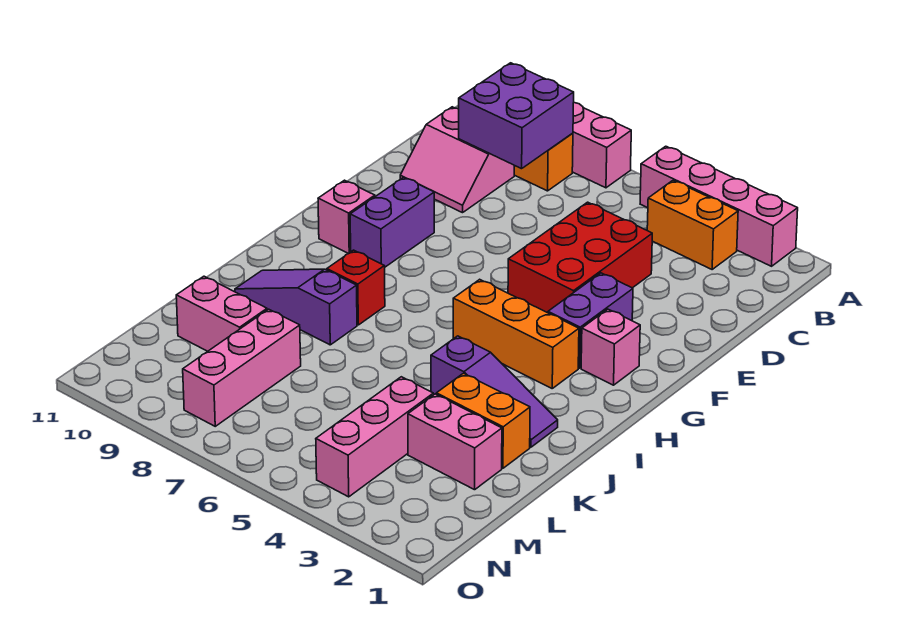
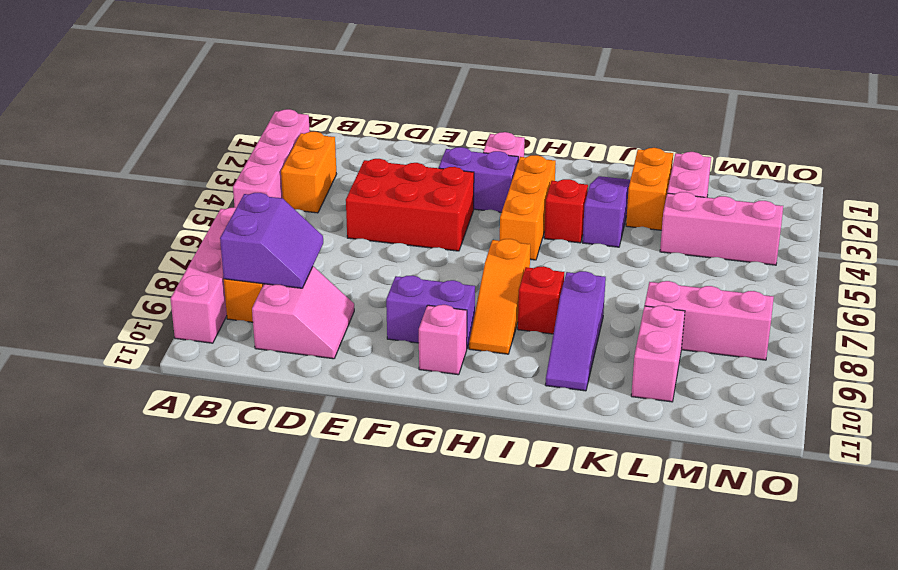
purple 2x2 brick [459,63,574,169] -> purple 2x2 slope [220,193,323,288]
none -> orange 1x3 slope [469,239,530,354]
none -> red 1x1 brick [544,179,588,243]

